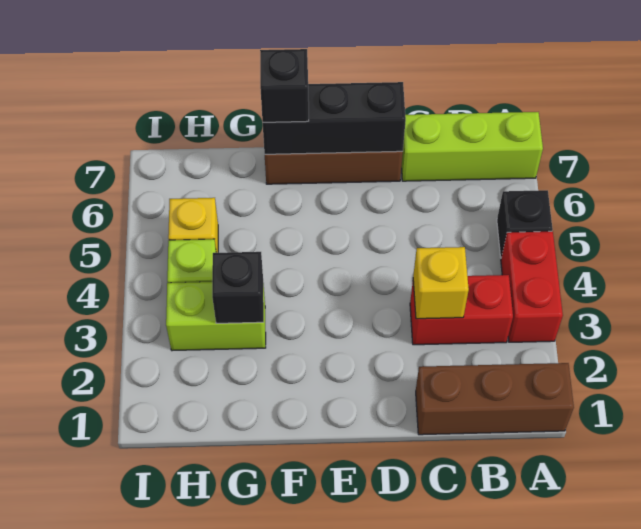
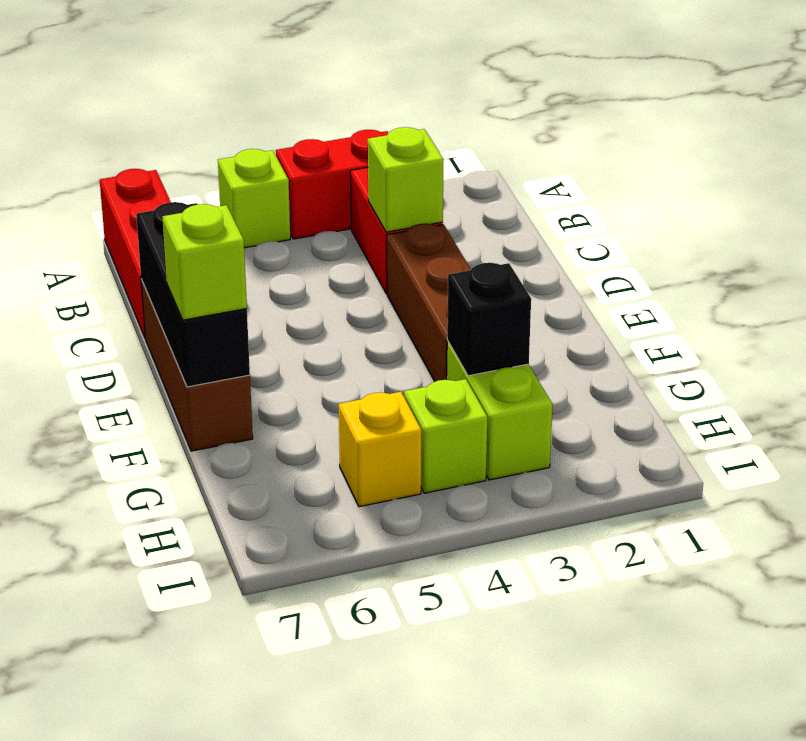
brown 1x3 brick [416,363,574,435] -> brown 1x3 brick moved to [387,224,471,381]
black 1x1 brick [497,190,553,257] -> lime 1x1 brick [218,149,290,248]
lime 1x3 brick [401,112,543,181] -> red 1x3 brick [100,169,171,338]
yellow 1x1 brick [413,247,469,319] -> lime 1x1 brick [368,127,444,232]
black 1x1 brick [260,49,309,122] -> lime 1x1 brick [162,204,247,320]

